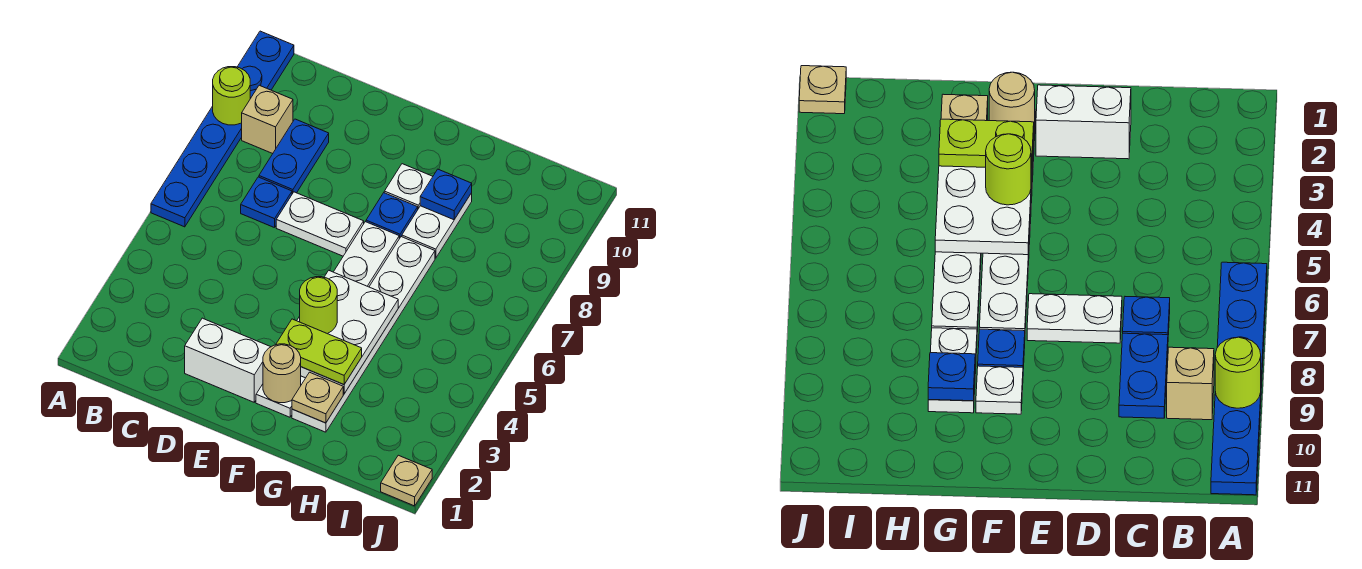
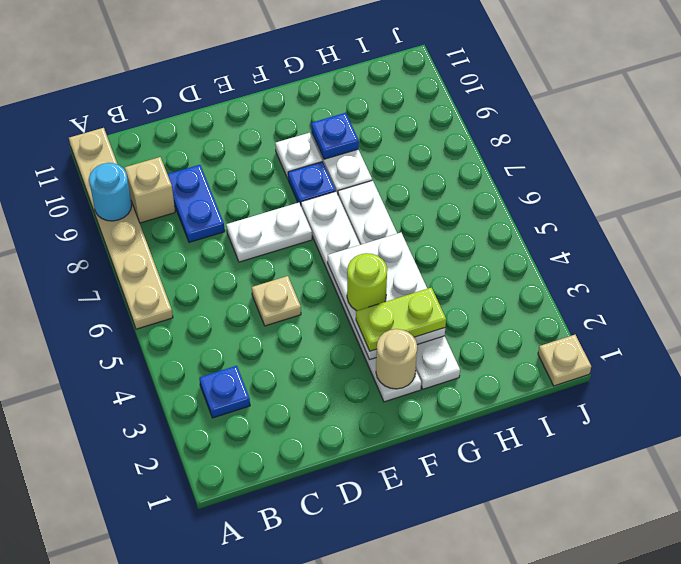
blue 1x6 plate [151,31,294,227] -> tan 1x6 plate [69,128,173,329]
lime 1x1 round brick [213,67,250,125] -> cyan 1x1 round brick [89,163,132,221]
blue 1x1 plate [241,177,292,228] -> blue 1x1 plate moved to [199,366,250,418]
white 1x2 brick [185,318,270,402] -> none
tan 1x1 plate [292,372,343,423] -> tan 1x1 plate moved to [252,276,301,326]

